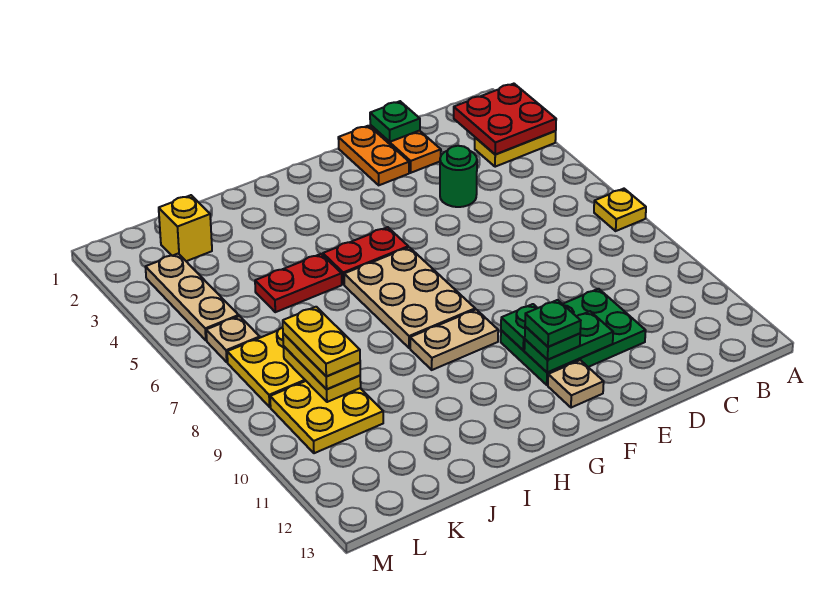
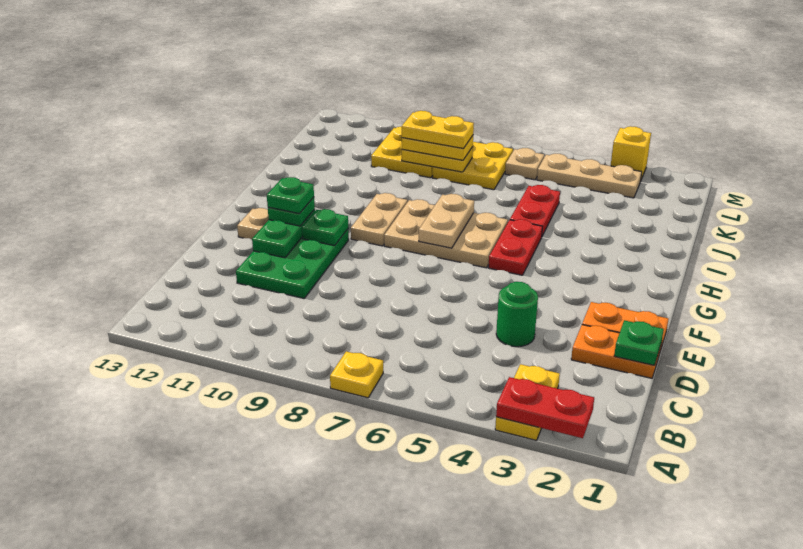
red 2x2 plate [454,84,556,155] -> red 1x2 plate [496,377,594,438]
none -> tan 1x2 plate [419,194,474,248]
yellow 1x1 brick [159,195,212,261] -> yellow 1x1 brick moved to [611,126,651,179]

